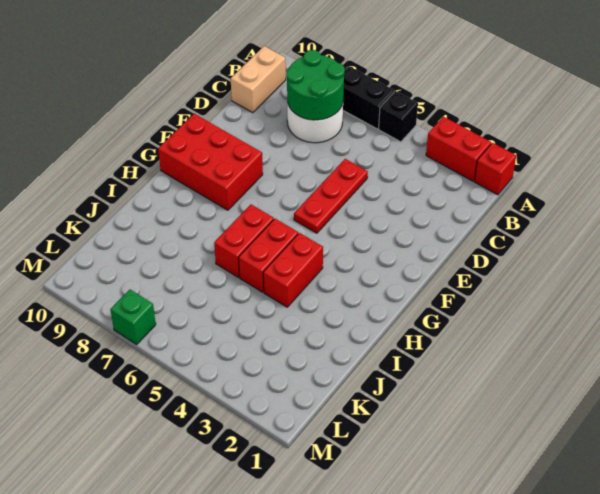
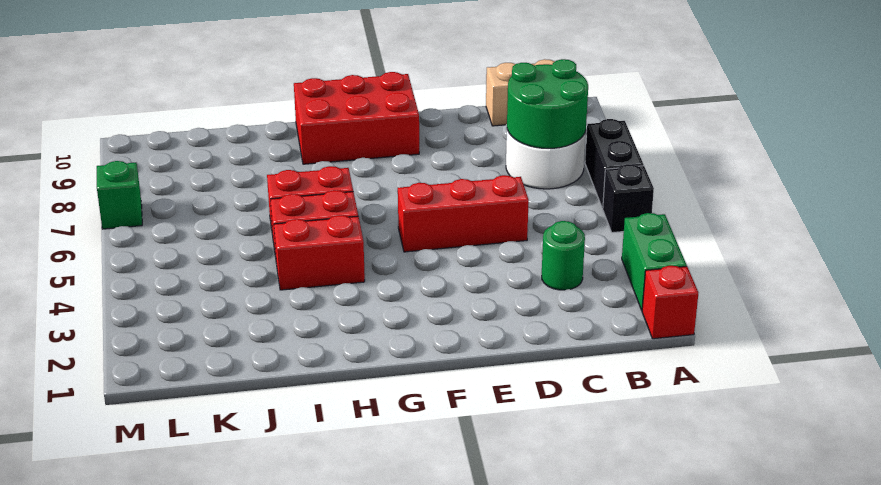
red 1x2 brick [426,117,491,181] -> green 1x2 brick [622,213,687,310]
none -> green 1x1 round brick [542,221,585,290]
red 1x3 plate [294,159,368,233] -> red 1x3 brick [398,175,529,252]
red 2x3 brick [158,114,263,210] -> red 2x3 brick turned to [294,72,419,164]

